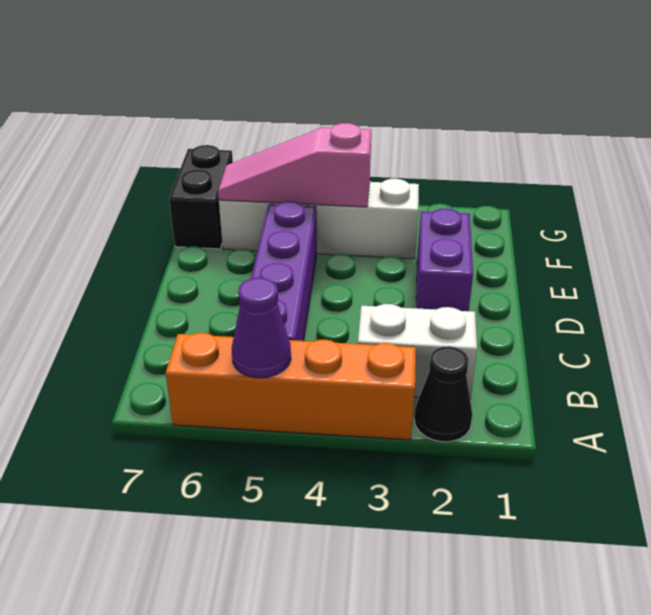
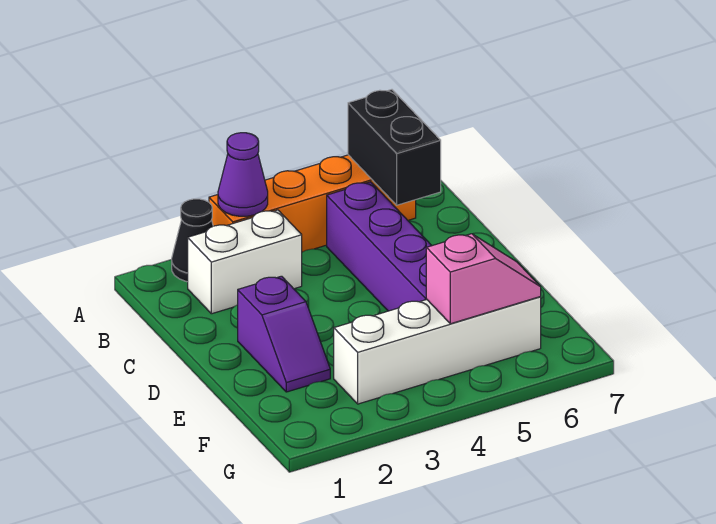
purple 1x1 cone [232,278,291,378] -> purple 1x1 cone moved to [218,133,268,216]
purple 1x2 brick [416,208,473,311] -> purple 1x2 slope [238,276,330,392]
pink 1x3 slope [218,123,371,207] -> pink 1x2 slope [426,234,541,324]
black 1x2 brick [169,145,233,249] -> black 1x2 brick moved to [348,90,441,205]

